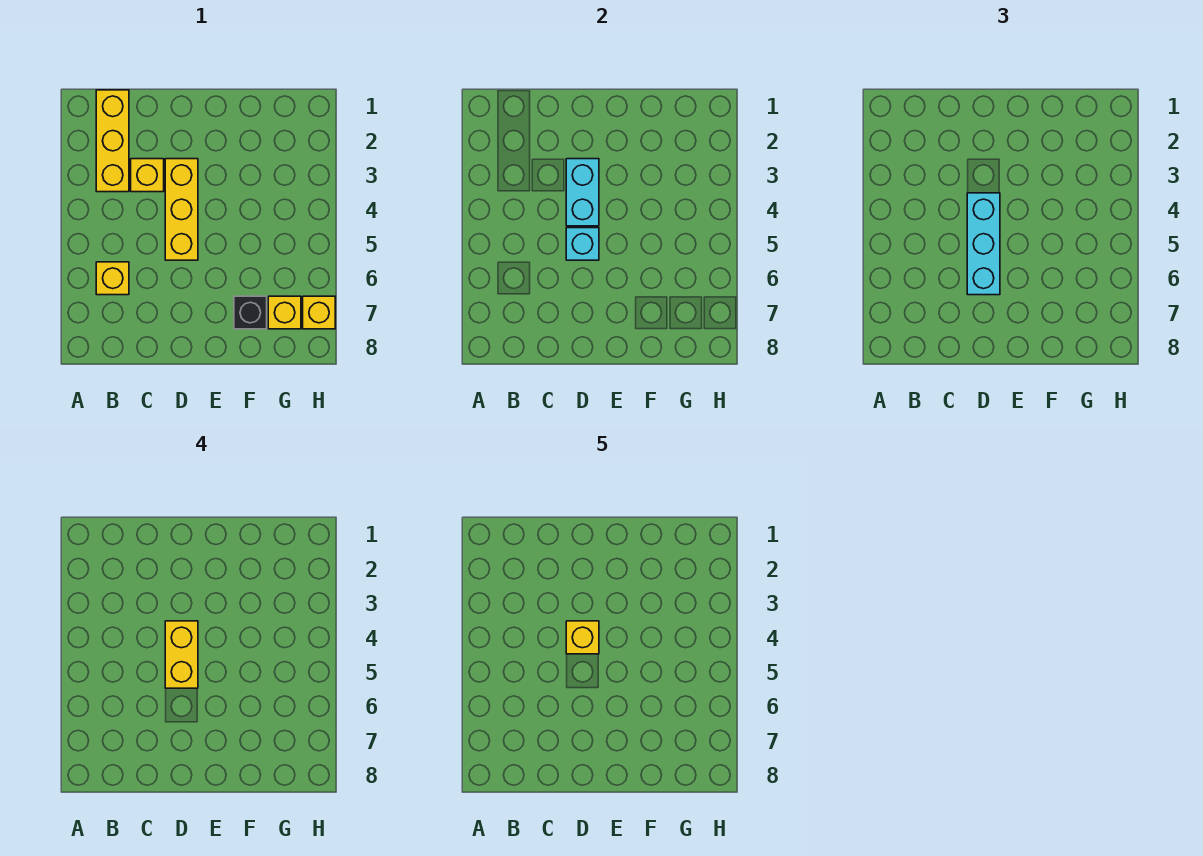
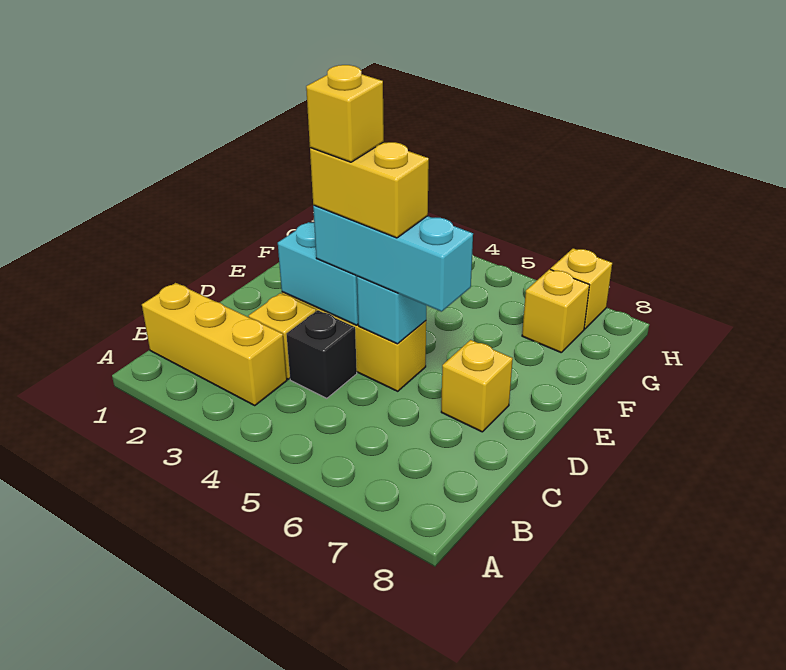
yellow 1x1 brick [96,262,129,295] -> yellow 1x1 brick moved to [441,340,513,432]
black 1x1 brick [234,296,267,329] -> black 1x1 brick moved to [287,310,357,398]

